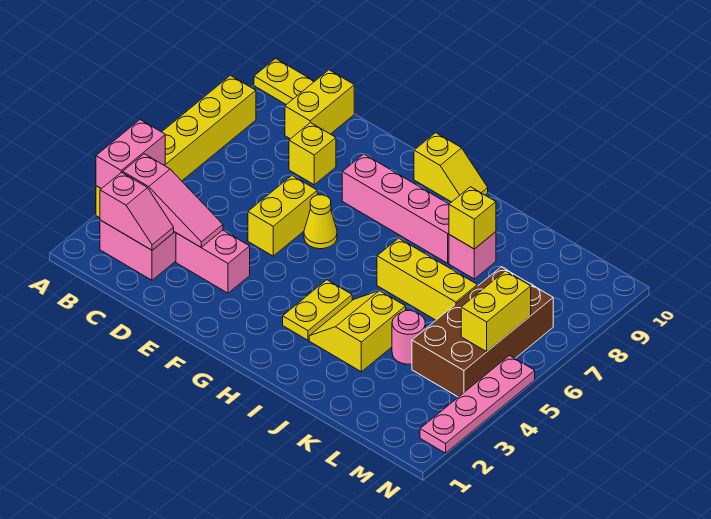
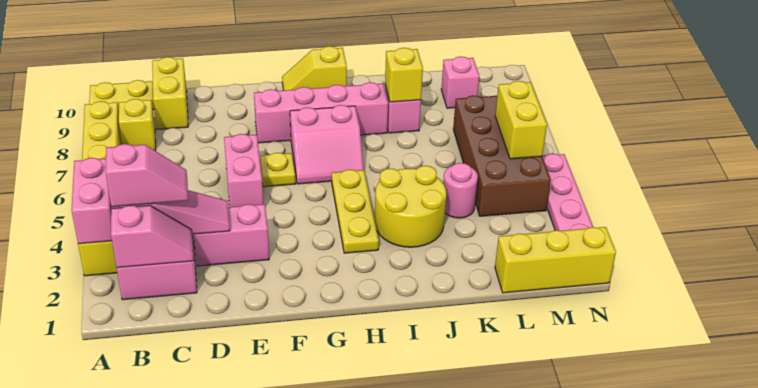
none -> pink 1x2 slope [105,144,188,207]
yellow 1x1 brick [289,123,336,185] -> yellow 1x1 brick moved to [119,99,156,151]
yellow 1x2 brick [248,176,317,256] -> pink 1x2 brick [224,134,263,207]
yellow 1x1 cone [304,195,337,249] -> yellow 1x1 plate [260,153,296,187]
none -> pink 2x2 slope [290,105,363,184]
yellow 1x2 slope [414,133,488,202] -> yellow 1x2 slope turned to [282,46,347,90]
yellow 1x2 plate [283,280,352,340] -> yellow 1x3 plate [332,170,379,253]
yellow 2x2 slope [309,291,406,372] -> yellow 2x2 round brick [375,166,446,247]
yellow 1x3 brick [377,238,477,320] -> yellow 1x3 brick moved to [495,227,616,293]
none -> pink 1x1 brick [441,57,479,108]

